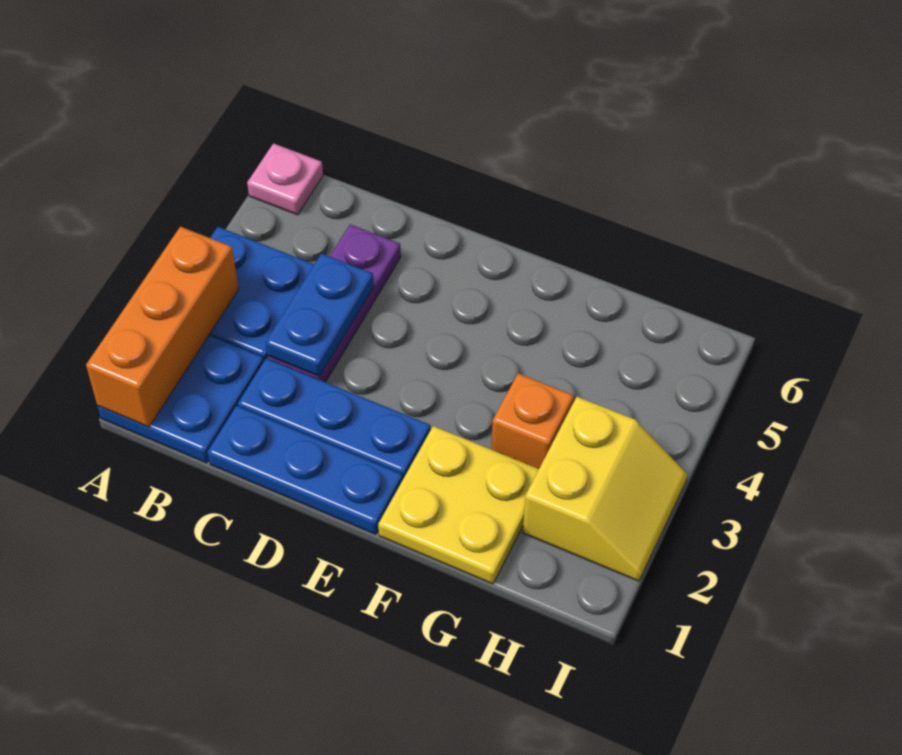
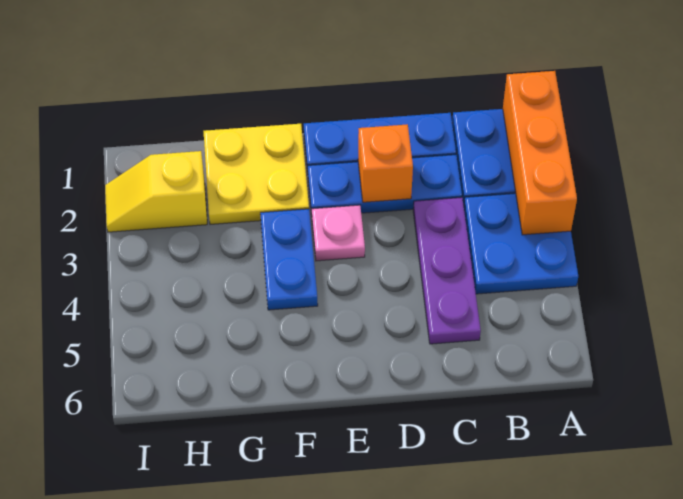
pink 1x1 plate [247,144,323,215] -> pink 1x1 plate moved to [312,205,365,261]
blue 1x2 plate [266,254,374,377] -> blue 1x2 plate moved to [260,209,318,310]
orange 1x1 brick [492,373,574,469] -> orange 1x1 brick moved to [358,124,413,202]
yellow 2x2 slope [523,397,687,581] -> yellow 1x2 slope [105,151,207,232]

